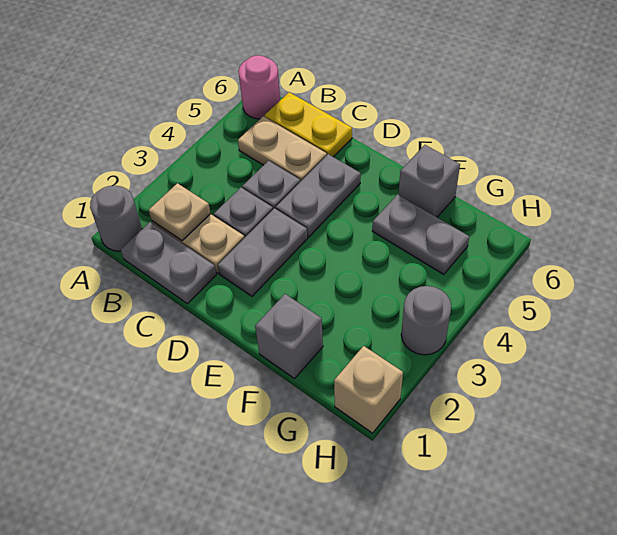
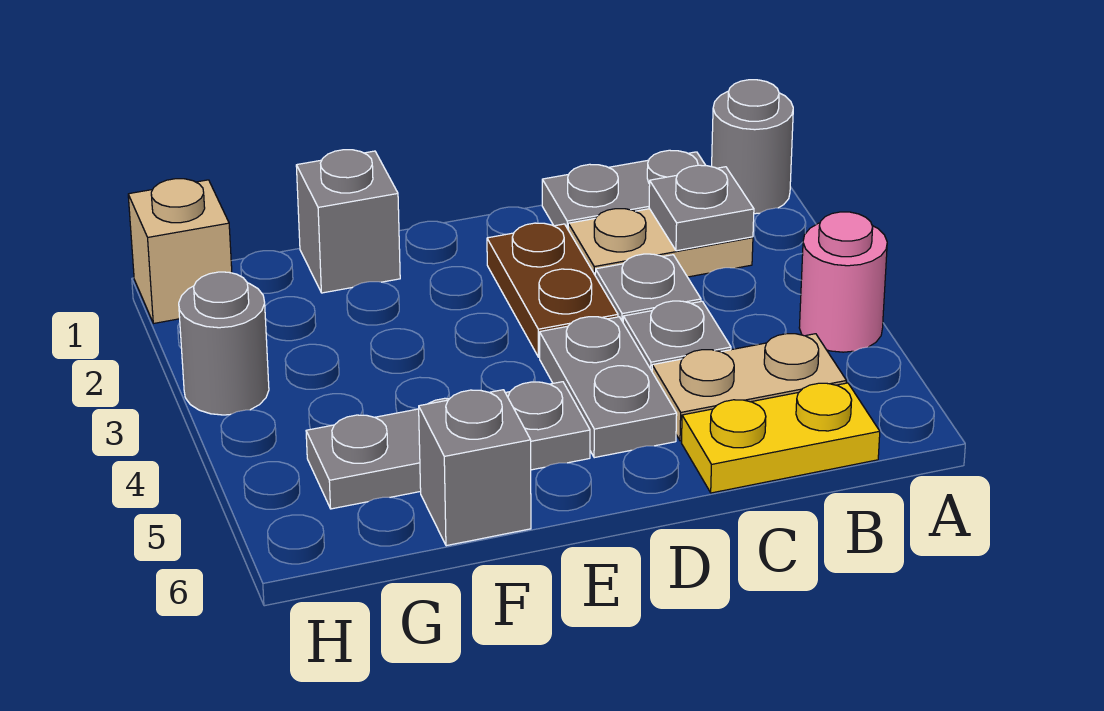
pink 1x1 round brick [238,55,280,119] -> pink 1x1 round brick moved to [799,212,887,352]
tan 1x1 plate [149,183,211,241] -> grey 1x1 plate [649,165,754,251]
grey 1x2 plate [218,208,308,296] -> brown 1x2 plate [487,223,618,357]
grey 1x2 plate [372,195,469,275] -> grey 1x3 plate [306,382,590,509]

